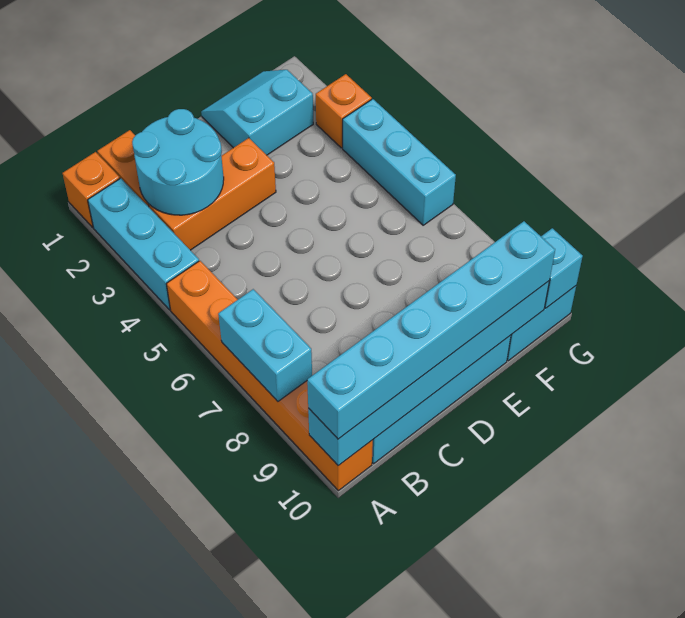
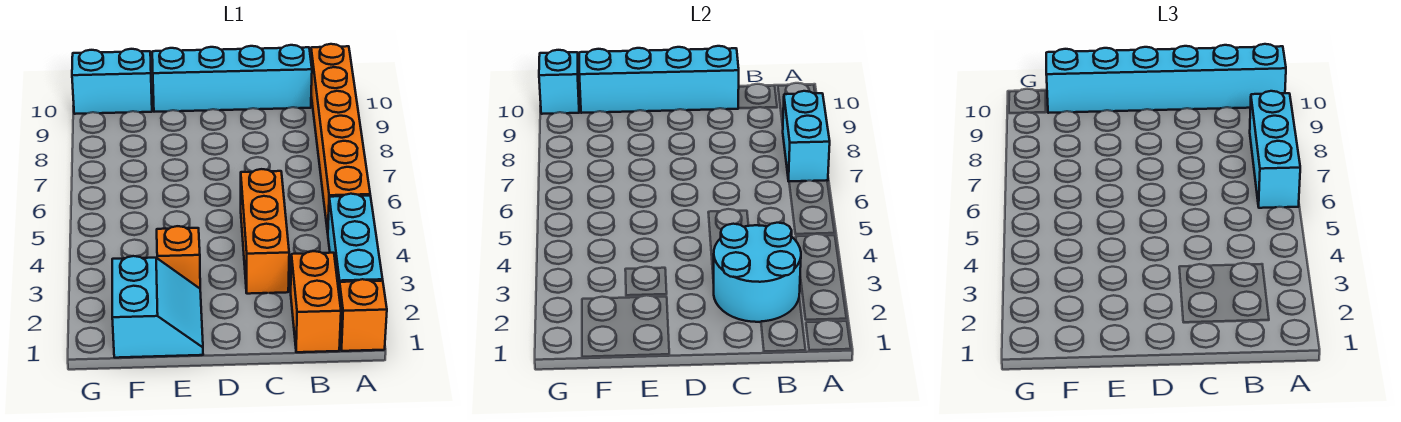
cyan 1x6 brick [308,281,549,466] -> cyan 1x4 brick [579,46,739,113]
orange 1x3 brick [149,138,276,250] -> orange 1x3 brick turned to [241,169,289,294]
cyan 2x2 slope [201,70,313,155] -> cyan 2x2 slope turned to [112,256,203,358]
orange 1x1 brick [316,74,372,148] -> orange 1x1 brick moved to [157,226,200,288]
cyan 1x3 brick [343,99,456,225] -> cyan 1x3 brick moved to [1250,91,1300,208]

